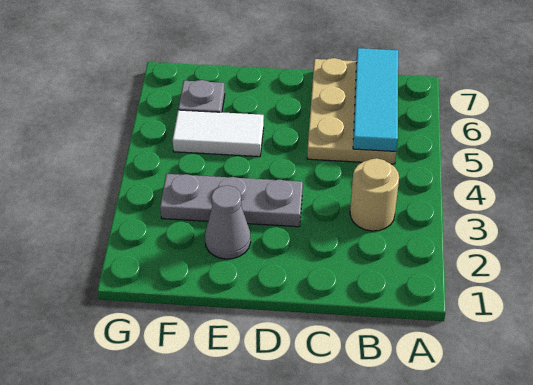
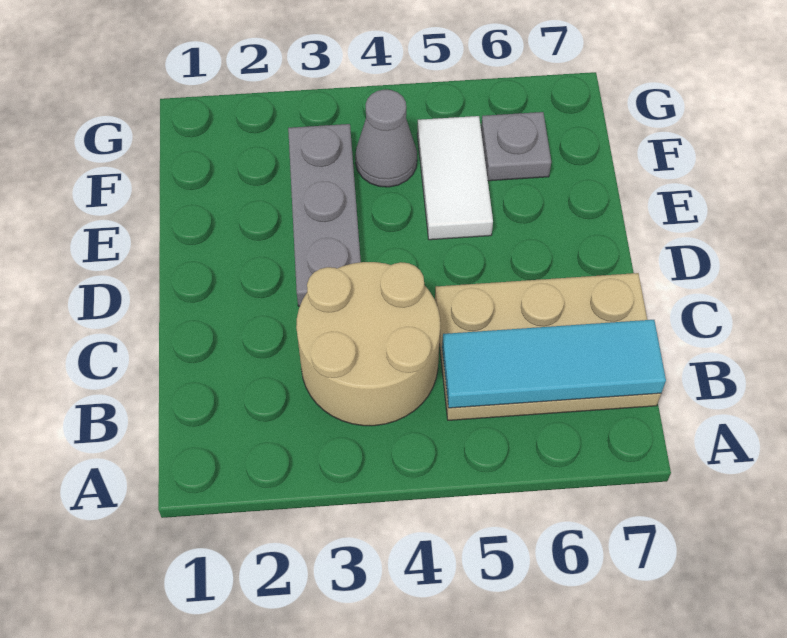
tan 1x1 round brick [350,158,399,231] -> tan 2x2 round brick [296,262,440,426]
grey 1x1 cone [205,185,251,259] -> grey 1x1 cone moved to [355,90,417,187]

